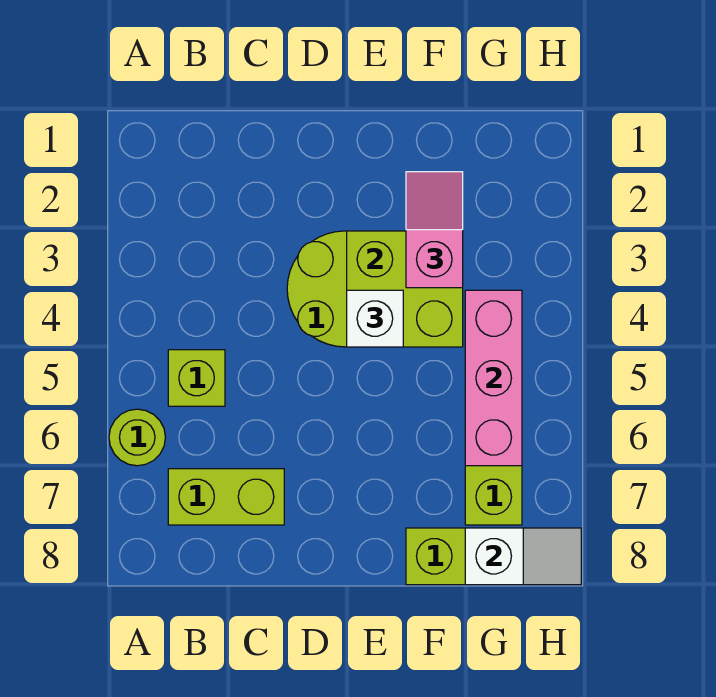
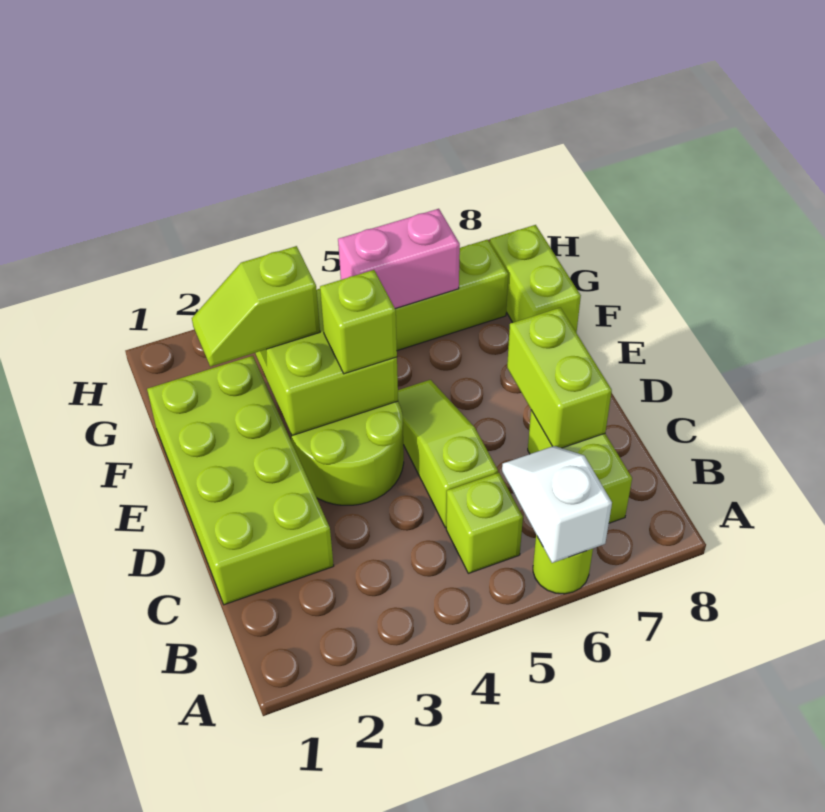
none -> lime 2x4 brick [147,356,334,605]
none -> lime 1x3 slope [398,380,498,527]
none -> lime 1x2 brick [507,308,612,448]
white 1x1 brick [347,290,403,347] -> lime 1x1 brick [320,270,397,374]
pink 1x2 slope [406,172,463,288] -> lime 1x2 slope [192,246,320,367]
pink 1x3 brick [465,290,522,466] -> pink 1x2 brick [338,209,460,309]
white 1x2 slope [465,528,581,585] -> white 1x2 slope moved to [502,446,612,563]

